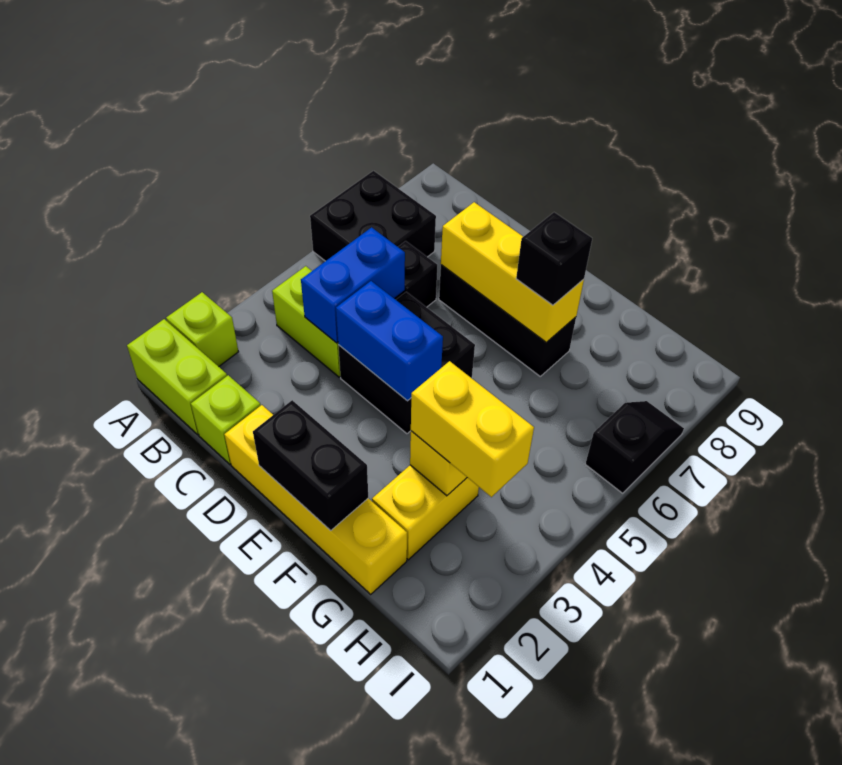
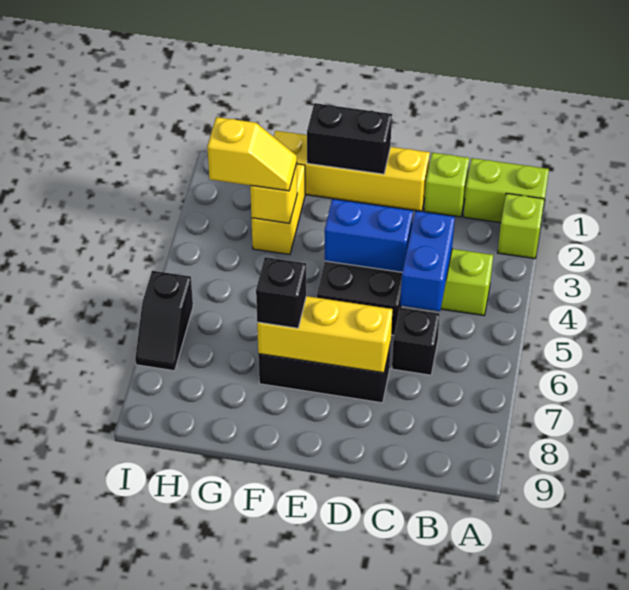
black 2x2 brick [310,171,436,261] -> none
yellow 1x2 brick [411,361,534,497] -> yellow 1x2 slope [207,117,297,191]

